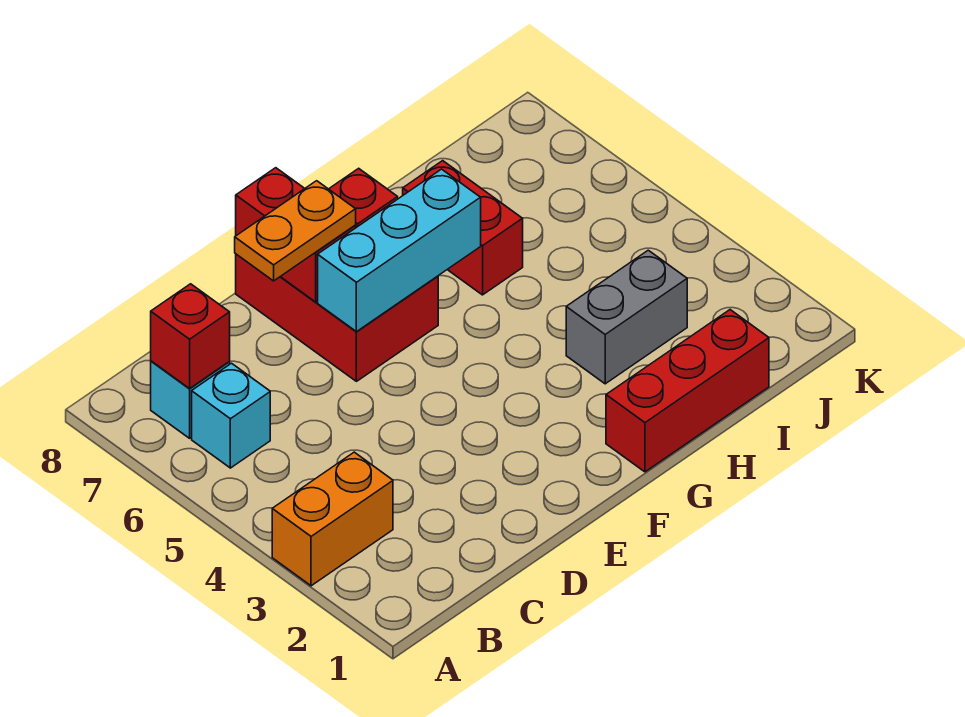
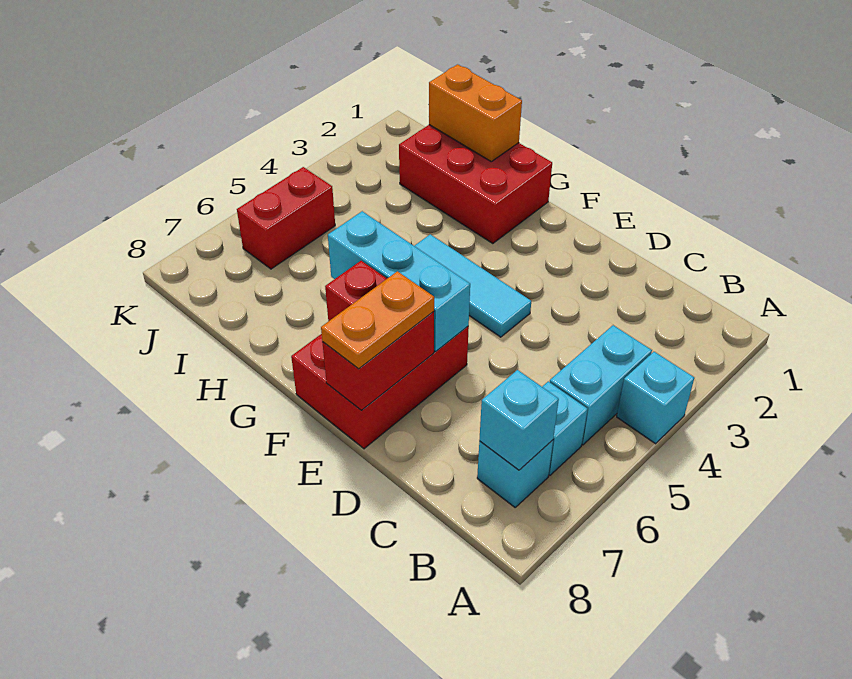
orange 1x2 brick [272,452,393,586] -> orange 1x2 brick moved to [429,64,522,162]
none -> cyan 1x1 brick [617,352,694,444]
none -> cyan 1x2 brick [550,325,652,445]
red 1x1 brick [151,284,230,388] -> cyan 1x1 brick [479,370,559,470]
orange 1x2 plate [235,181,356,281] -> orange 1x2 plate turned to [321,271,434,369]
none -> cyan 1x3 tile [415,234,531,337]
red 1x3 brick [606,310,769,472] -> red 2x3 brick [399,125,552,244]
grey 1x2 brick [566,250,687,384] -> none
red 1x2 brick [403,161,523,295] -> red 1x2 brick moved to [237,167,335,269]

